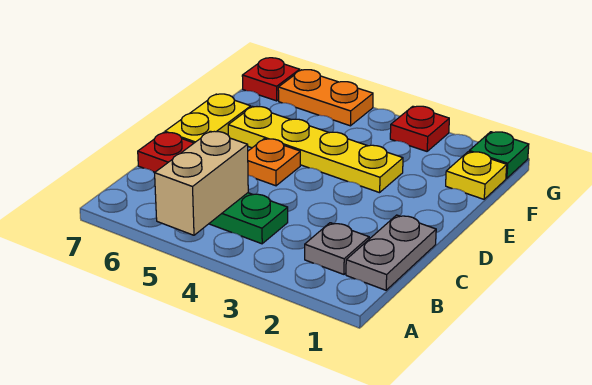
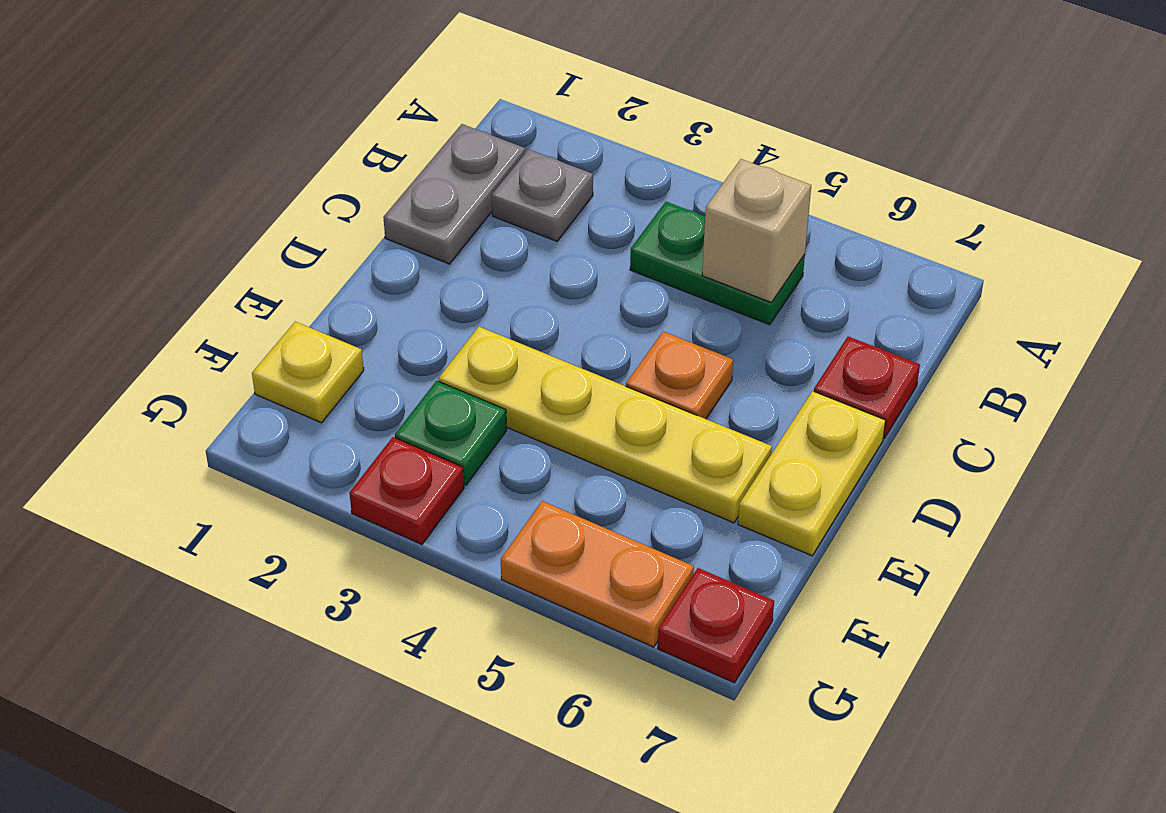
tan 1x2 brick [155,131,248,235] -> tan 1x1 brick [702,159,811,303]
green 1x1 plate [469,132,529,178] -> green 1x1 plate moved to [395,381,507,485]

